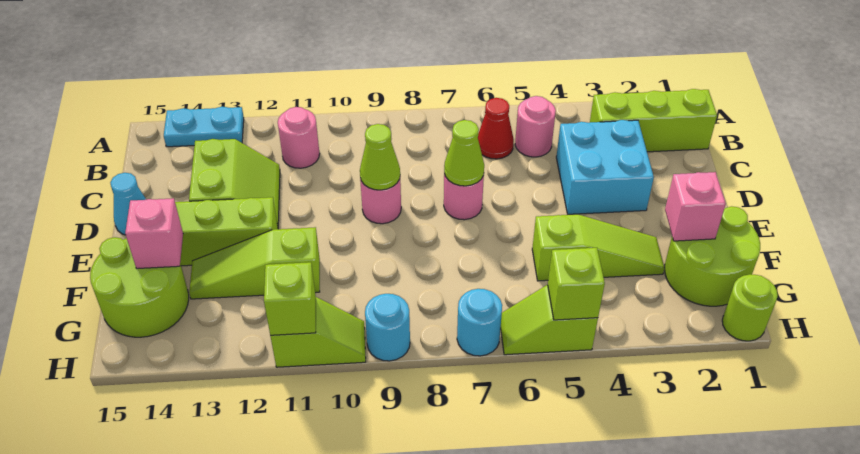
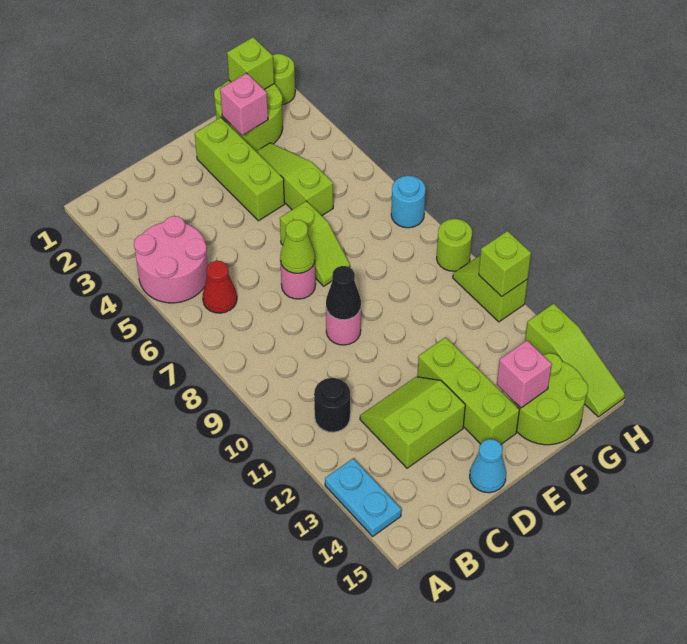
lime 1x3 brick [590,89,717,152] -> lime 1x3 brick moved to [195,117,285,221]
pink 1x1 round brick [515,96,556,157] -> pink 2x2 round brick [134,216,208,303]
pink 1x1 round brick [278,107,320,168] -> black 1x1 round brick [314,378,350,432]
cyan 2x2 brick [556,120,654,214] -> none
lime 1x1 cone [360,124,400,190] -> black 1x1 cone [326,266,361,320]
lime 1x3 slope [189,227,320,299] -> lime 1x3 slope moved to [525,304,625,417]
lime 1x2 slope [501,285,598,355] -> lime 1x2 slope moved to [280,201,350,286]
lime 1x1 brick [548,248,605,320] -> lime 1x1 brick moved to [227,37,274,89]
cyan 1x1 round brick [365,294,410,361] -> lime 1x1 round brick [437,219,472,271]

